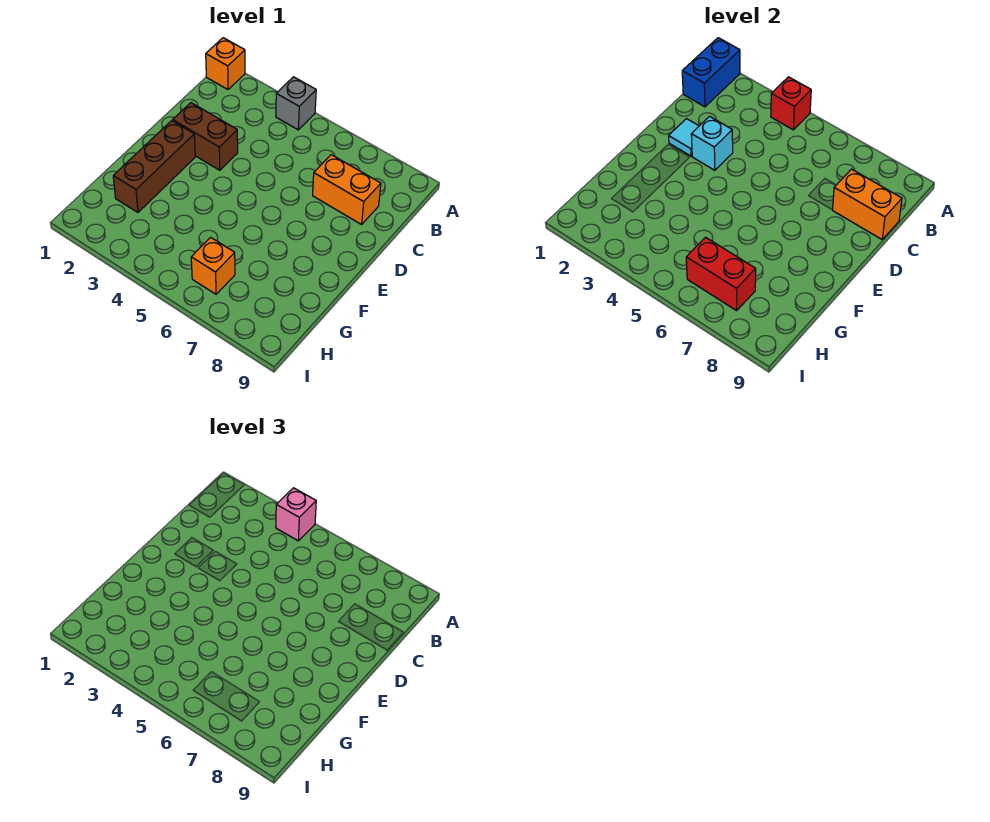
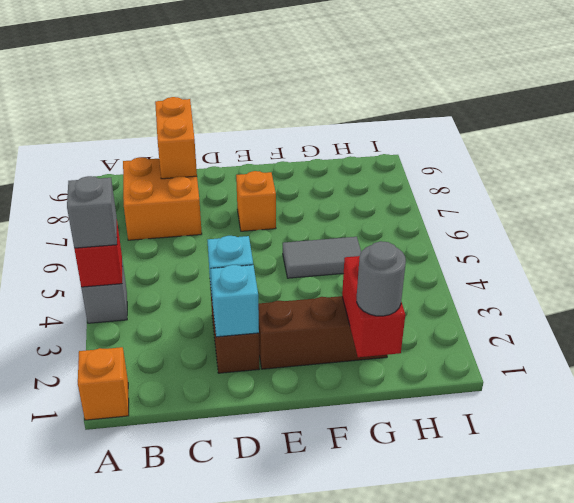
blue 1x2 brick [682,38,740,107] -> none
pink 1x1 brick [276,488,316,541] -> grey 1x1 brick [67,176,117,248]
orange 1x2 brick [313,155,381,224] -> orange 2x2 brick [123,157,202,240]
cyan 1x1 tile [669,119,699,156] -> cyan 1x1 brick [211,265,259,337]
none -> grey 1x2 tile [283,237,361,278]
none -> grey 1x1 round brick [357,241,406,316]
orange 1x1 brick [191,237,235,294] -> orange 1x1 brick moved to [236,171,276,231]
red 1x2 brick [686,237,756,311] -> red 1x2 brick moved to [342,256,405,357]

